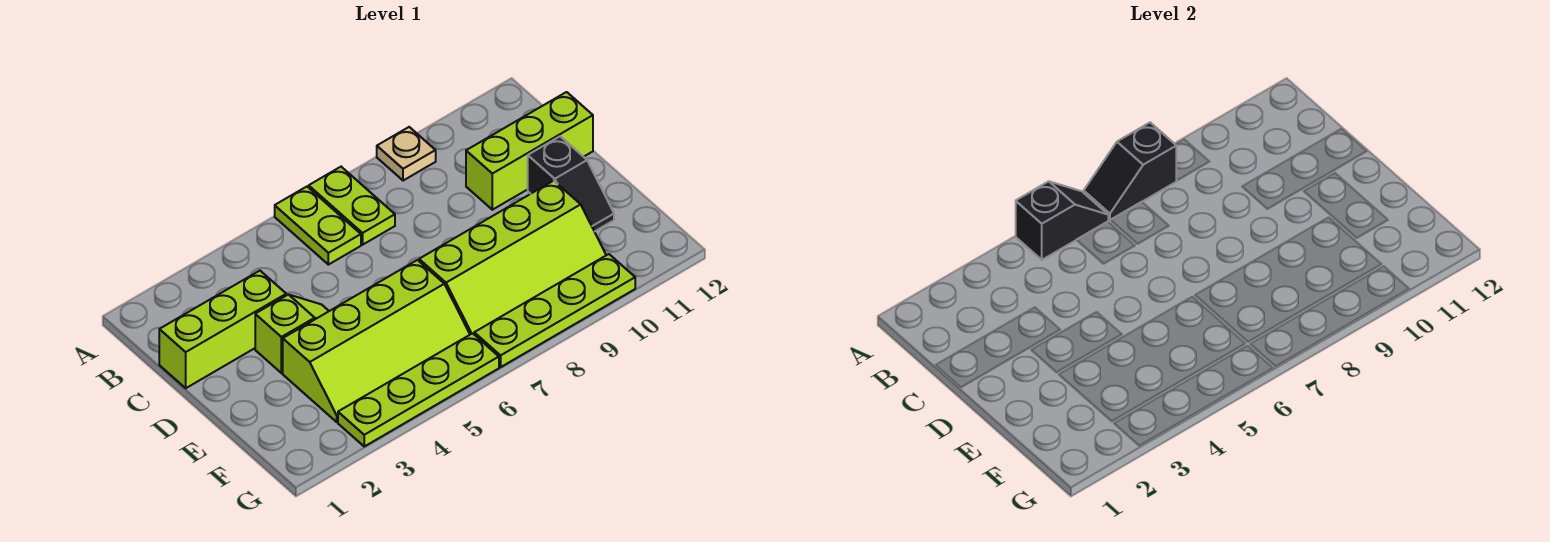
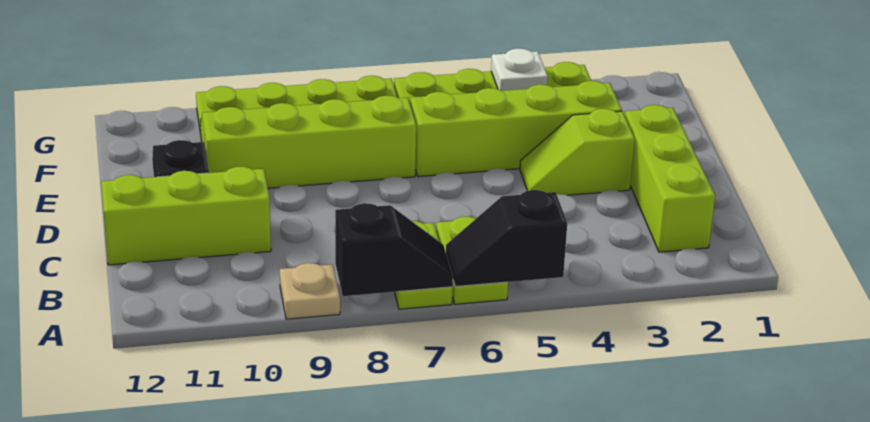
lime 1x3 brick [159,271,286,388] -> lime 1x3 brick turned to [625,105,715,252]
none -> white 1x1 plate [491,48,548,91]

